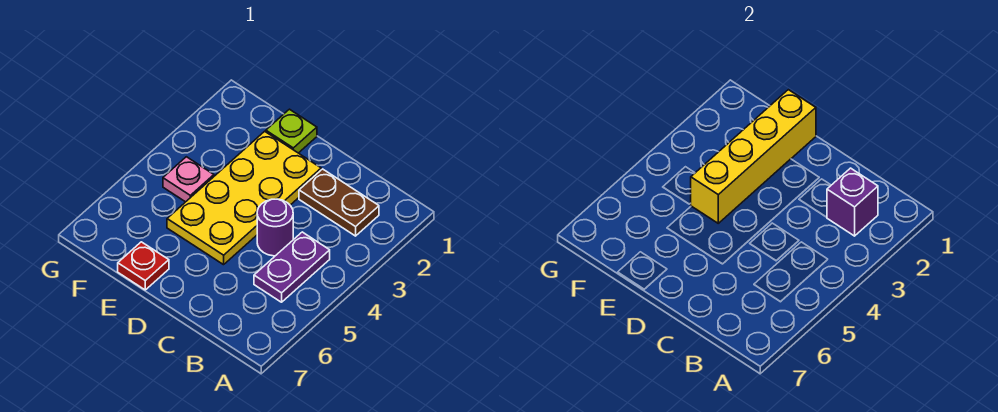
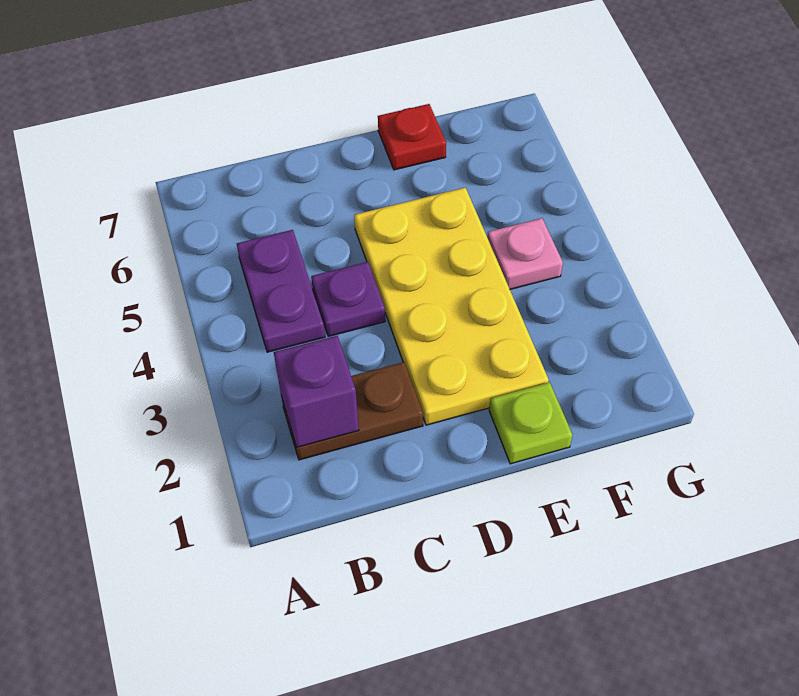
purple 1x1 round brick [257,199,293,256] -> purple 1x1 plate [311,262,385,336]
yellow 1x4 brick [691,90,816,223] -> none

